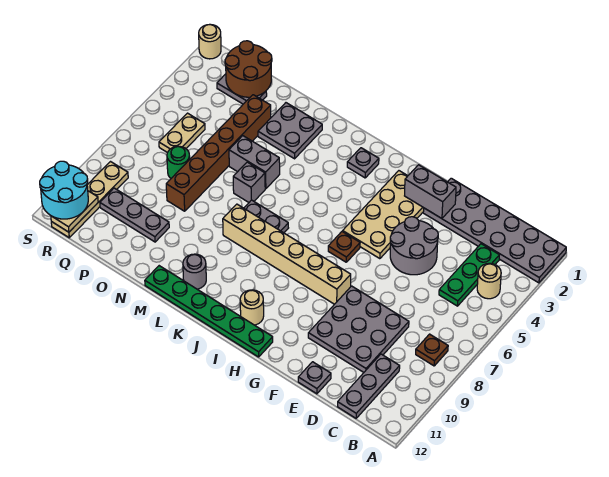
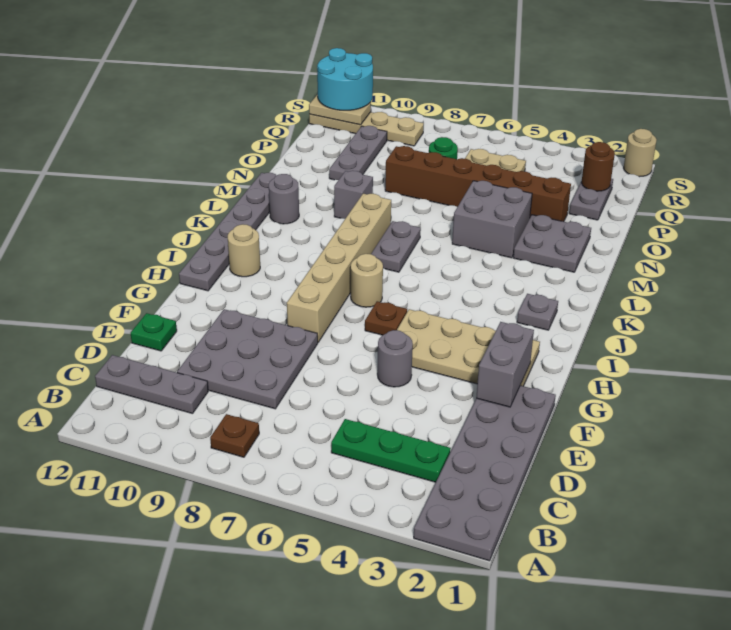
tan 1x1 round brick [477,263,501,299] -> tan 1x1 round brick moved to [351,254,383,307]
grey 2x2 round brick [390,217,438,275] -> grey 1x1 round brick [377,330,413,387]
grey 1x1 plate [298,362,331,394] -> green 1x1 plate [131,313,177,351]
green 1x6 plate [145,266,273,357] -> grey 1x6 plate [179,173,277,291]
grey 1x2 brick [229,136,280,189] -> grey 2x2 brick [452,181,532,258]
grey 1x1 brick [233,162,265,202] -> grey 1x1 brick moved to [334,171,373,219]
brown 2x2 round brick [225,41,272,97] -> brown 1x1 round brick [581,142,615,191]

